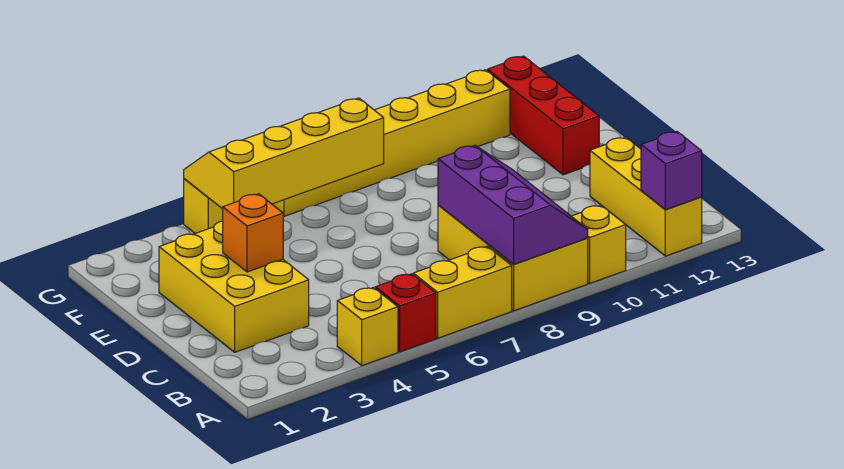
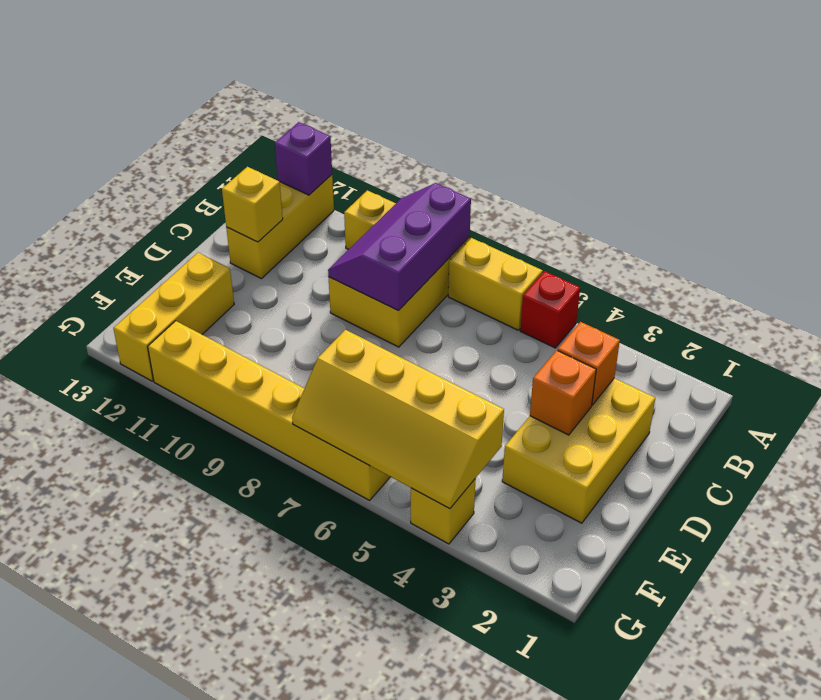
yellow 1x1 brick [337,288,398,366] -> yellow 1x1 brick moved to [222,167,283,242]
none -> orange 1x1 brick [558,322,620,405]
red 1x3 brick [488,56,599,175] -> yellow 1x3 brick [113,253,234,381]

